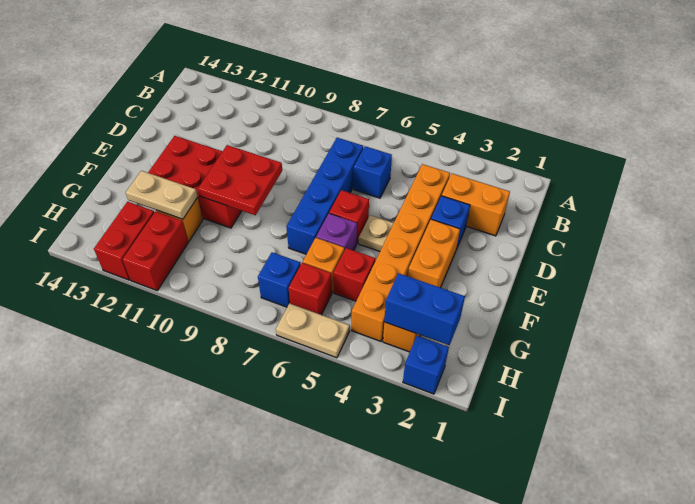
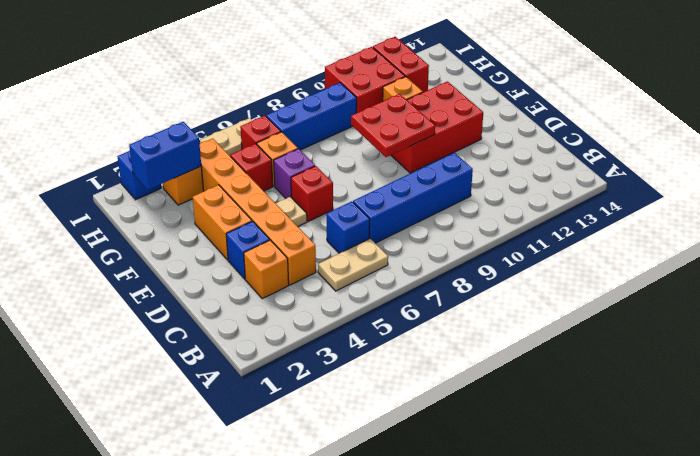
orange 1x2 brick [442,173,510,236] -> orange 1x1 brick [244,240,289,299]
blue 1x4 brick [286,138,363,254] -> blue 1x4 brick turned to [353,153,473,243]
tan 1x2 plate [126,171,198,219] -> tan 1x2 plate moved to [318,238,388,291]
blue 1x1 brick [258,252,301,307] -> blue 1x3 brick [266,83,357,150]
red 1x2 brick [123,211,188,290] -> red 2x2 brick [325,47,405,113]

